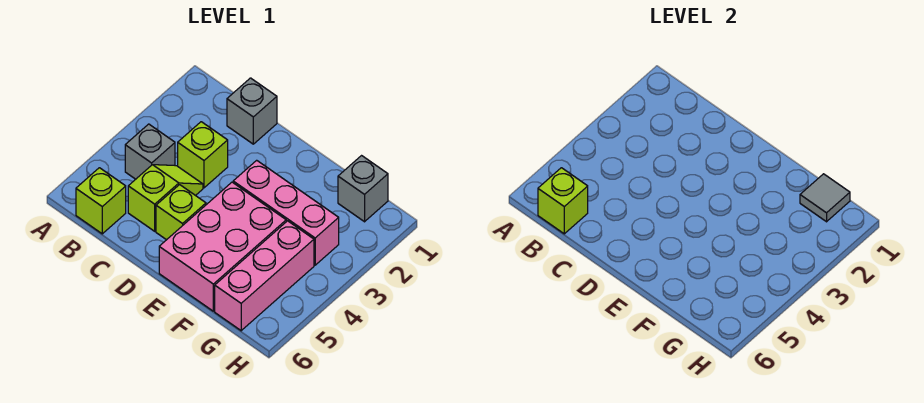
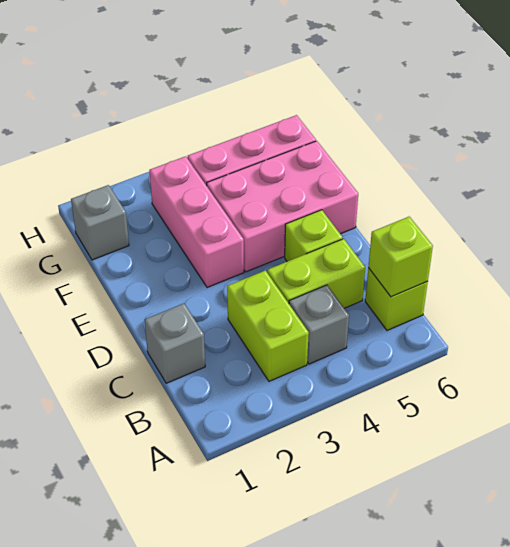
lime 1x1 brick [178,122,228,188] -> lime 1x2 brick [227,270,309,381]
lime 1x2 slope [128,165,203,231] -> lime 1x2 brick [267,239,365,308]
grey 1x1 tile [800,174,850,222] -> none

